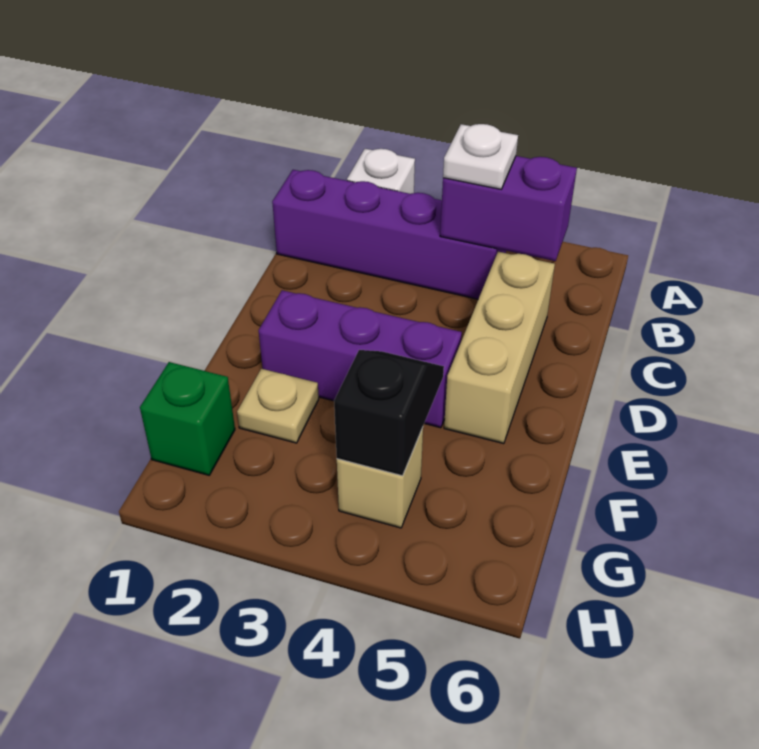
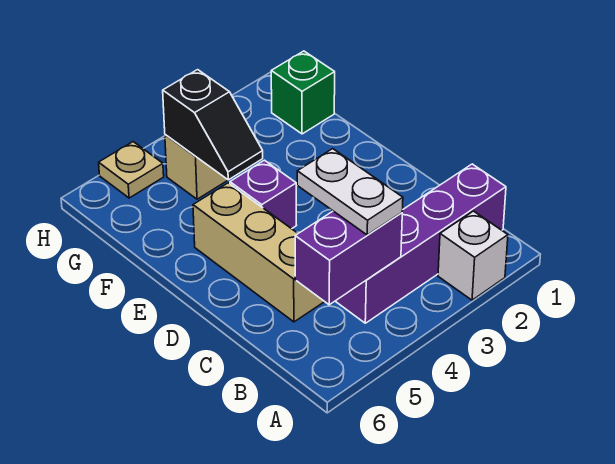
white 1x1 plate [443,124,518,189] -> white 1x2 plate [297,149,403,235]
purple 1x3 brick [259,290,462,428] -> purple 1x1 brick [230,160,297,229]
tan 1x1 plate [237,369,319,443] -> tan 1x1 plate moved to [99,142,164,198]

